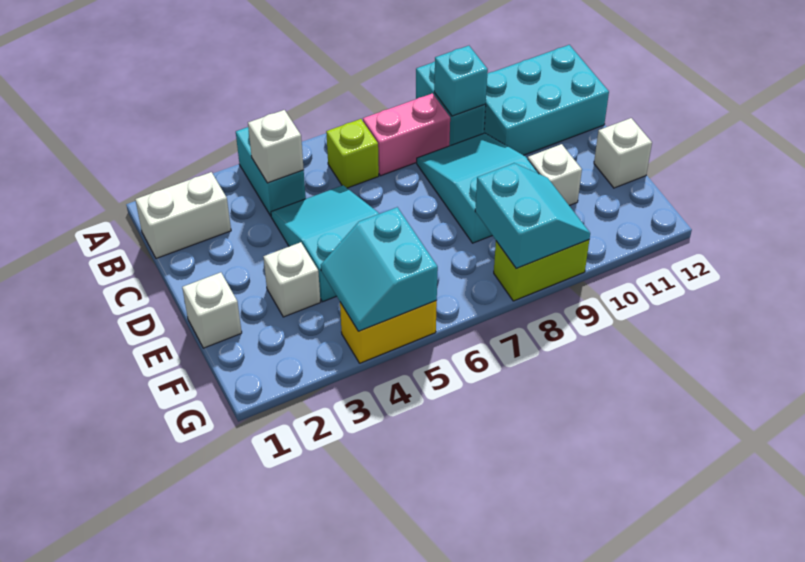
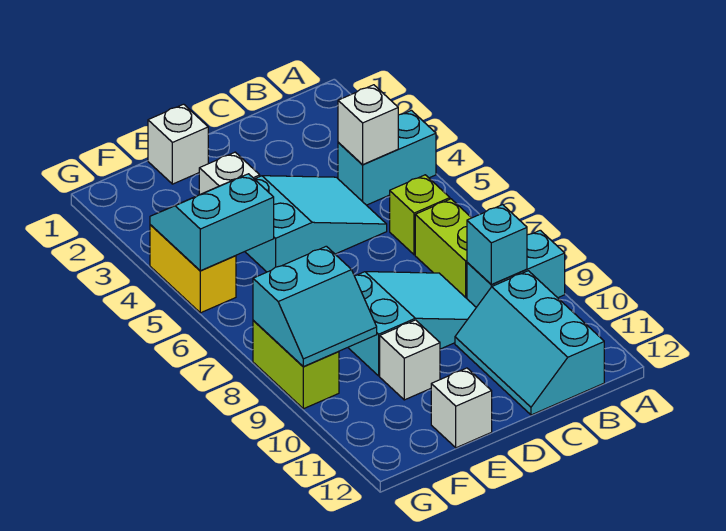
white 1x2 brick [135,172,231,258] -> none
pink 1x2 brick [363,93,450,176] -> lime 1x2 brick [415,199,471,298]
cyan 2x3 brick [484,45,609,155] -> cyan 2x3 slope [455,271,604,415]

